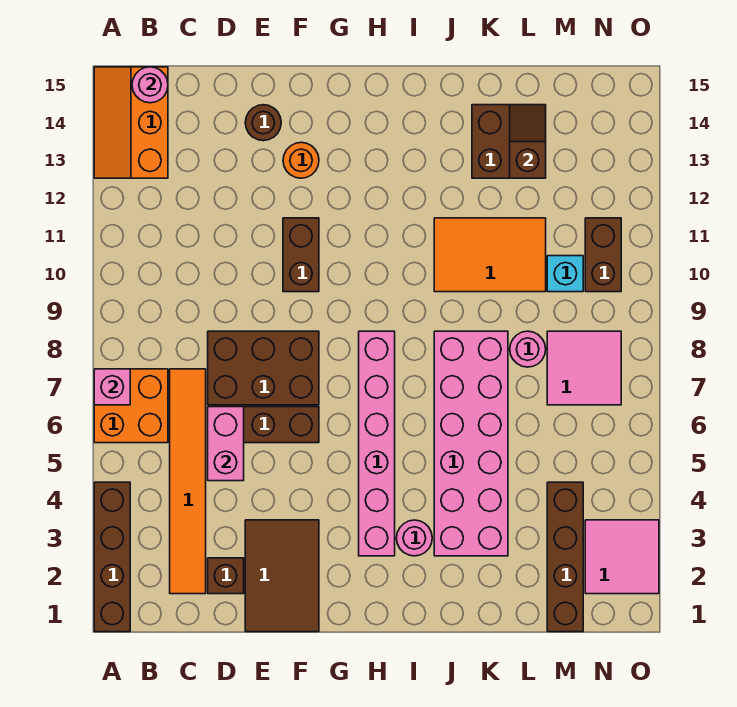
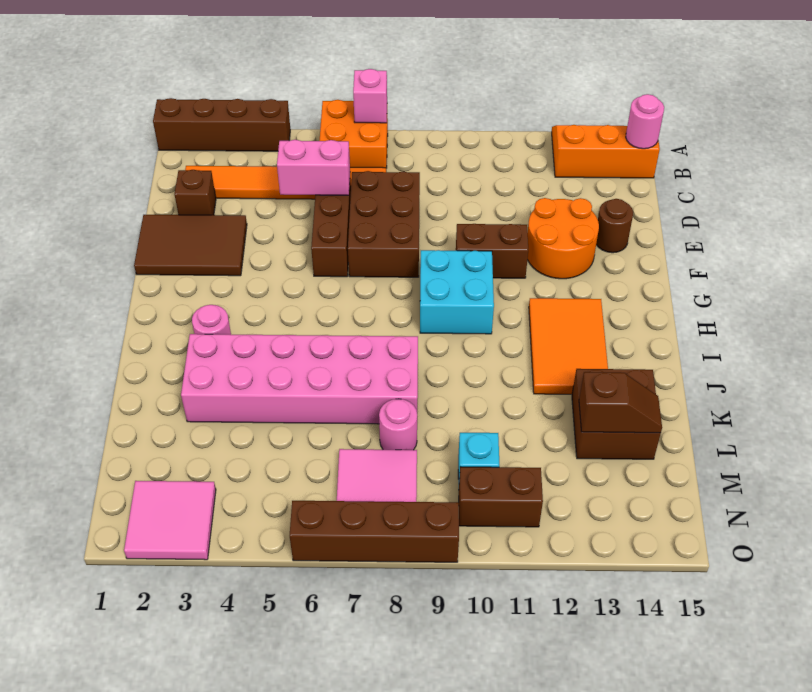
orange 1x1 round brick [283,142,319,178] -> orange 2x2 round brick [528,198,599,279]
none -> cyan 2x2 brick [420,250,494,334]
pink 1x6 brick [359,331,395,556] -> none
orange 2x3 tile [434,218,546,292] -> orange 2x3 tile moved to [529,298,608,394]
brown 1x4 brick [547,482,583,632] -> brown 1x4 brick moved to [290,501,459,562]

